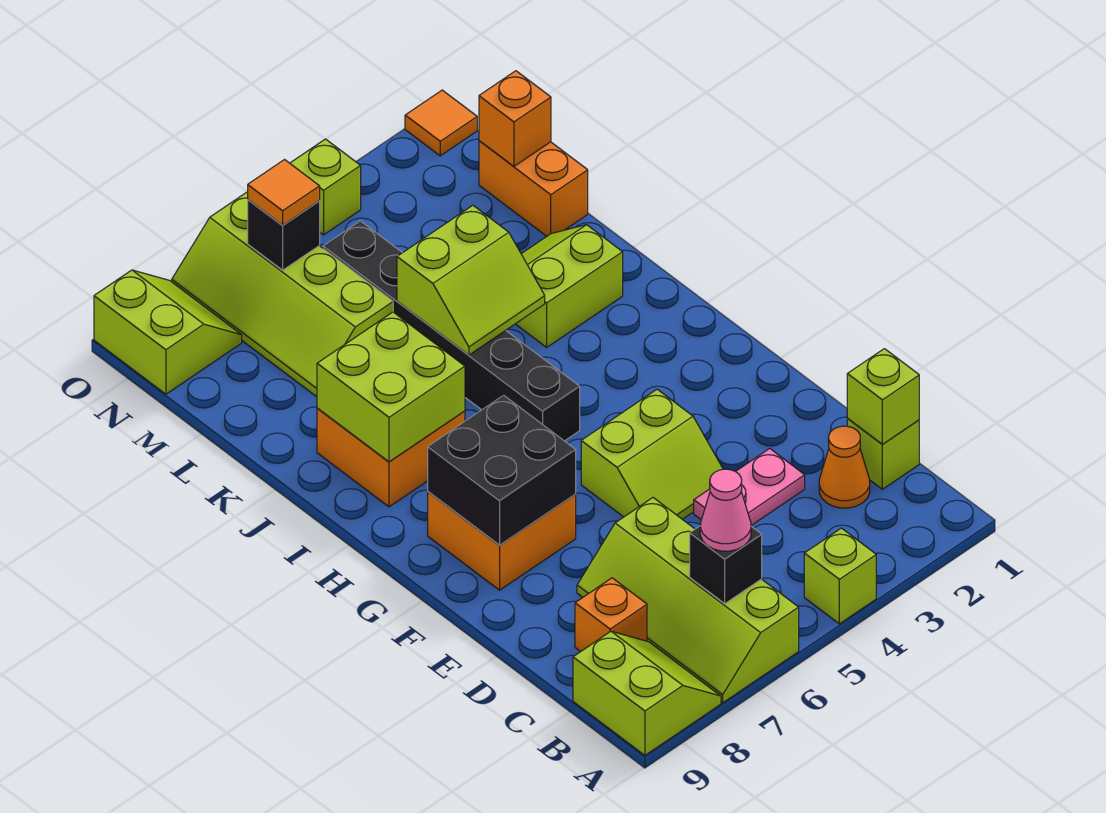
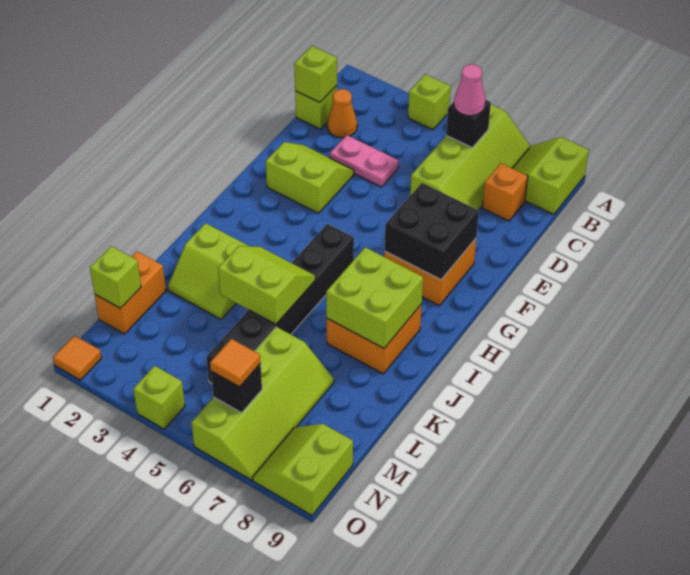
lime 2x2 slope [581,389,723,519] -> lime 2x2 slope moved to [266,142,354,213]
orange 1x1 brick [479,71,551,166] -> lime 1x1 brick [90,246,141,308]

